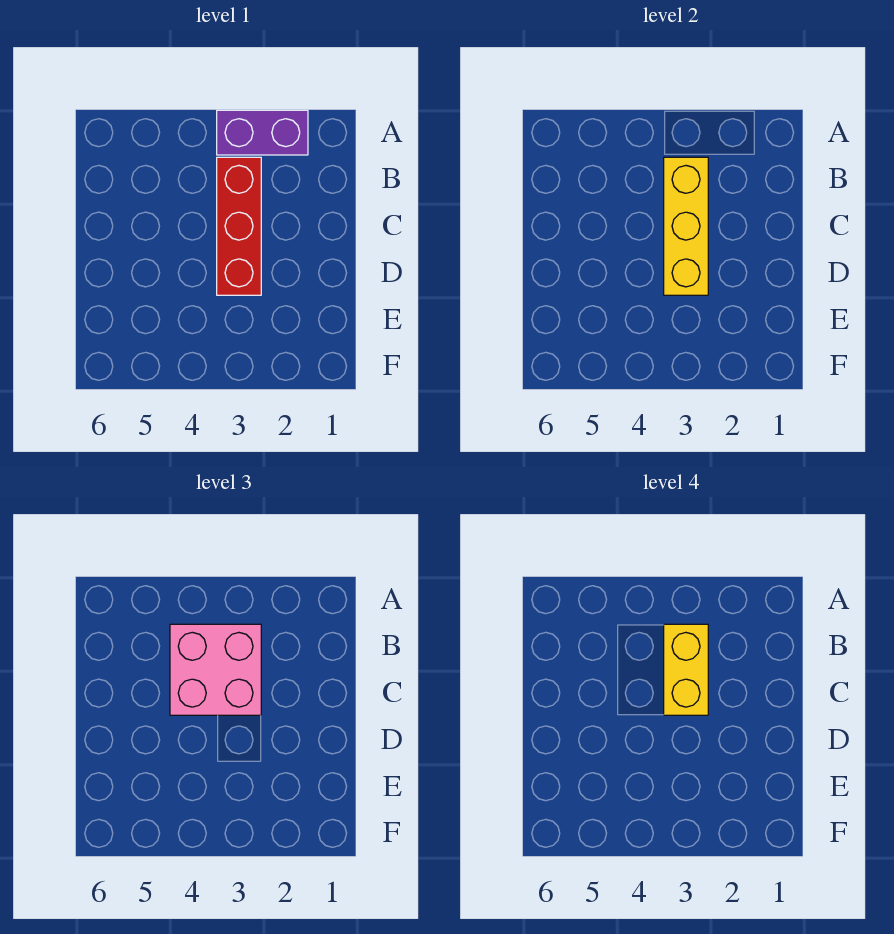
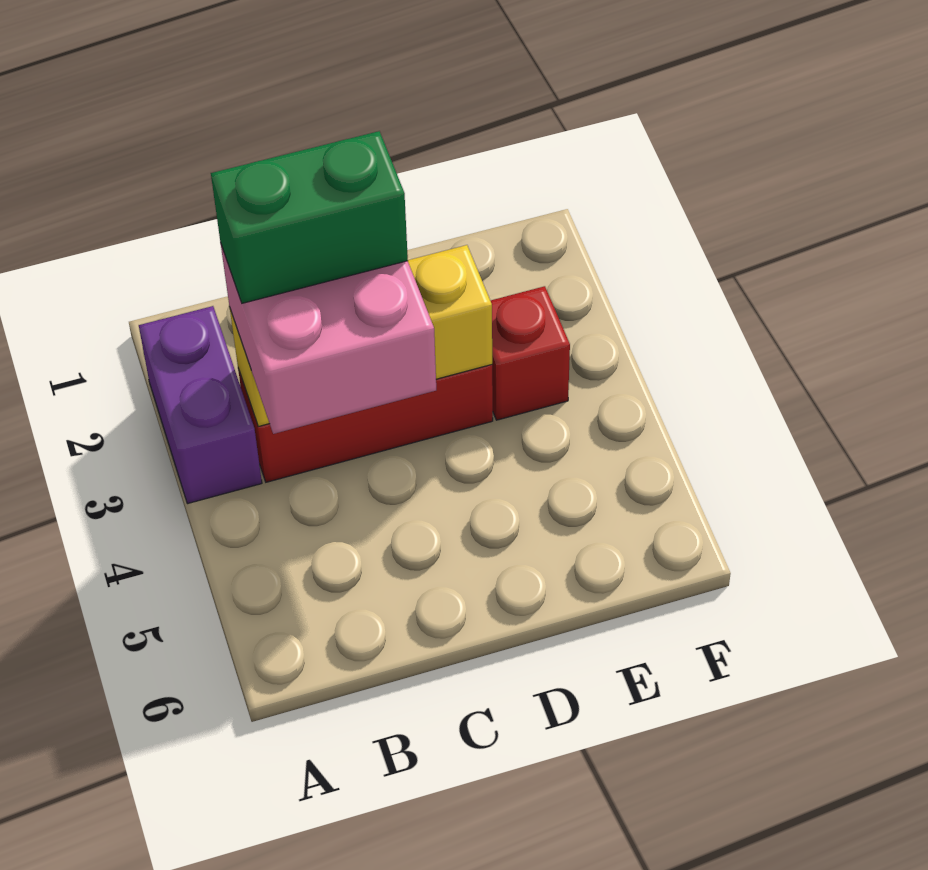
yellow 1x2 brick [664,624,708,715] -> green 1x2 brick [211,131,408,303]
none -> red 1x1 brick [490,286,570,420]

